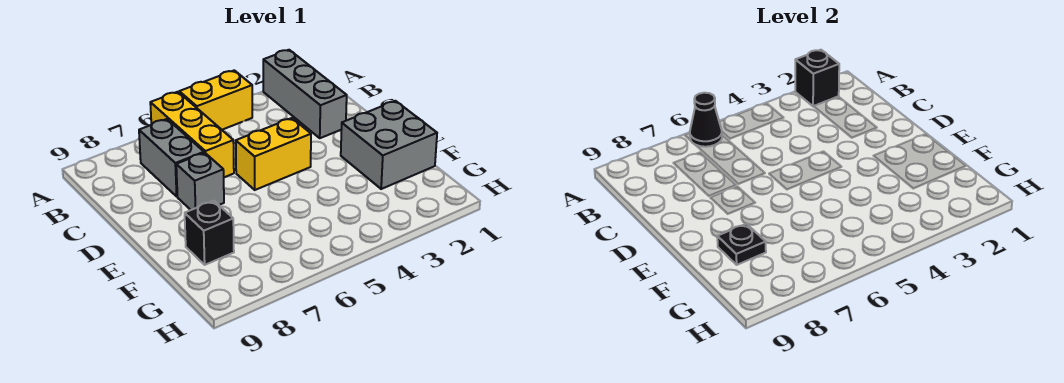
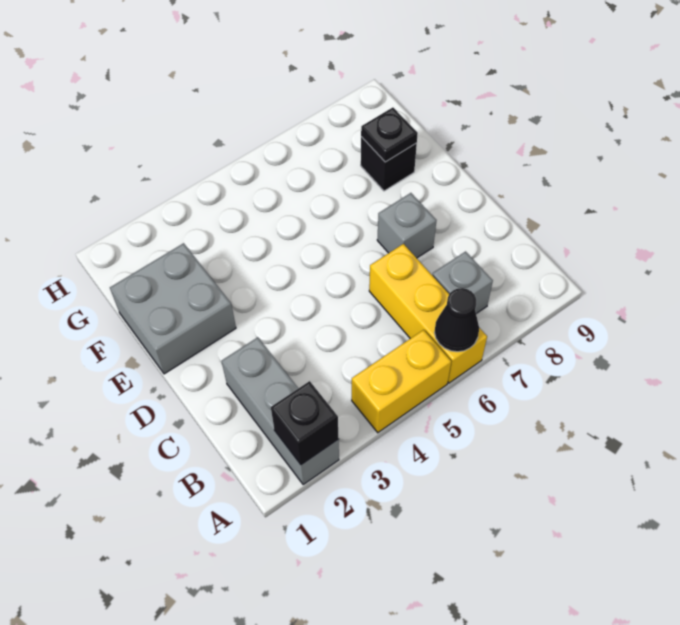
grey 1x2 brick [139,119,204,196] -> grey 1x1 brick [432,252,493,314]
yellow 1x2 brick [236,118,311,190] -> none

